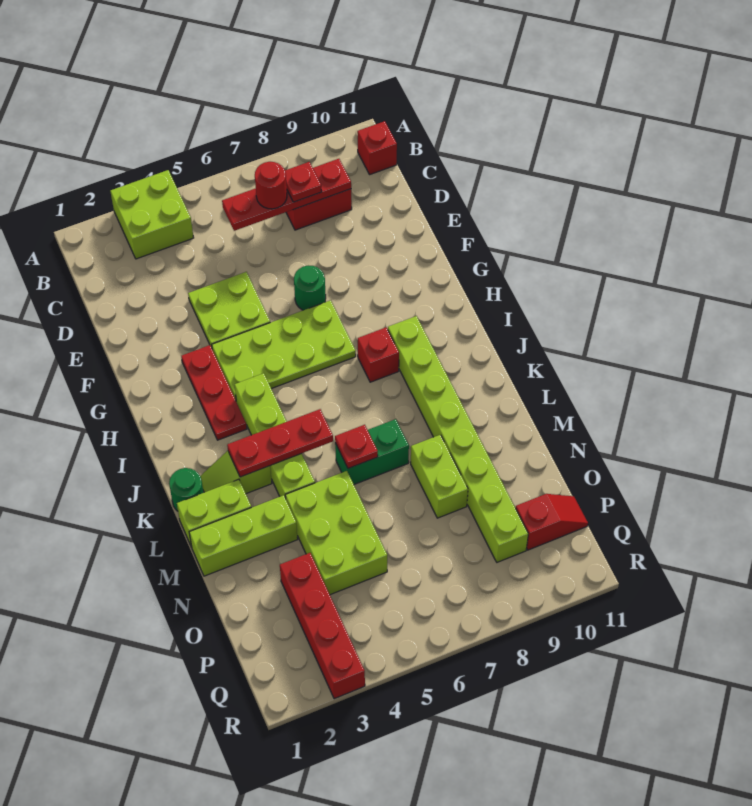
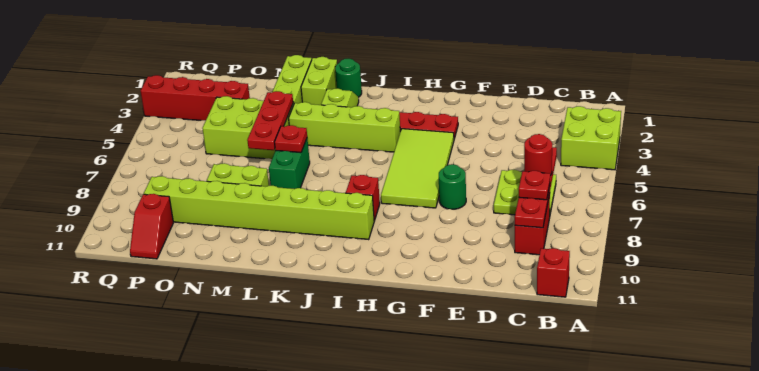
lime 2x2 plate [188,272,270,347] -> lime 2x2 plate moved to [494,170,556,215]
lime 2x4 plate [212,300,356,400] -> lime 2x4 tile [381,129,454,208]
red 1x3 plate [227,409,333,477] -> red 1x3 plate moved to [247,91,293,150]

